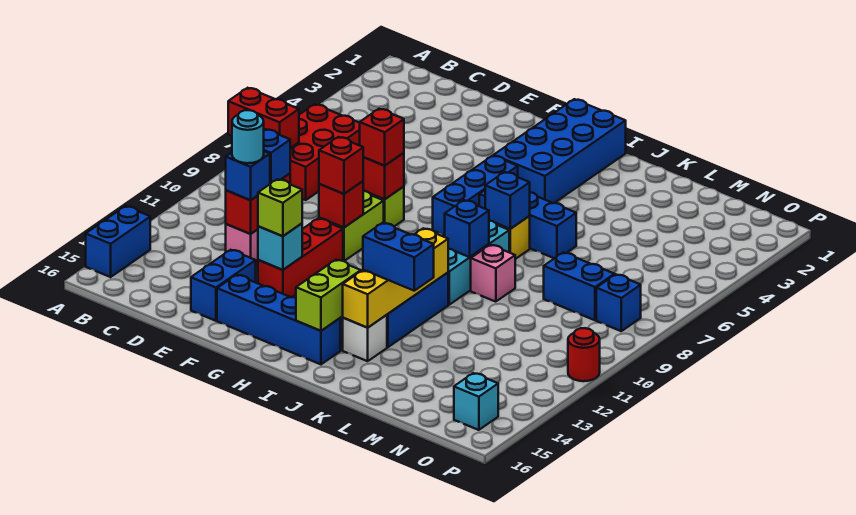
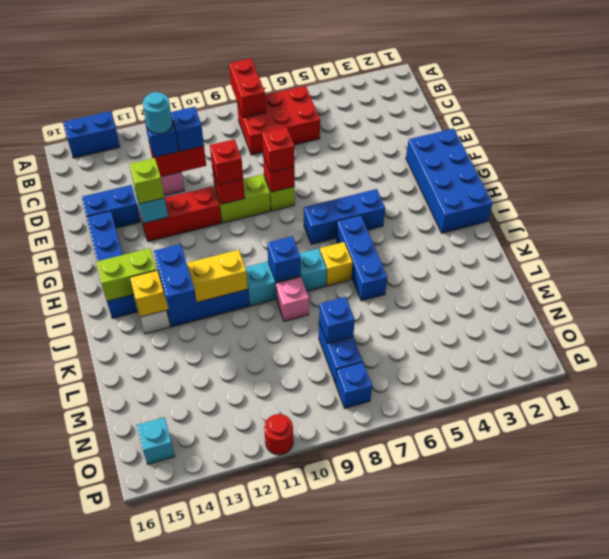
blue 2x4 brick [494,99,626,203] -> blue 2x4 brick turned to [406,128,493,233]
blue 1x1 brick [485,172,530,229] -> blue 1x1 brick moved to [319,297,355,344]

